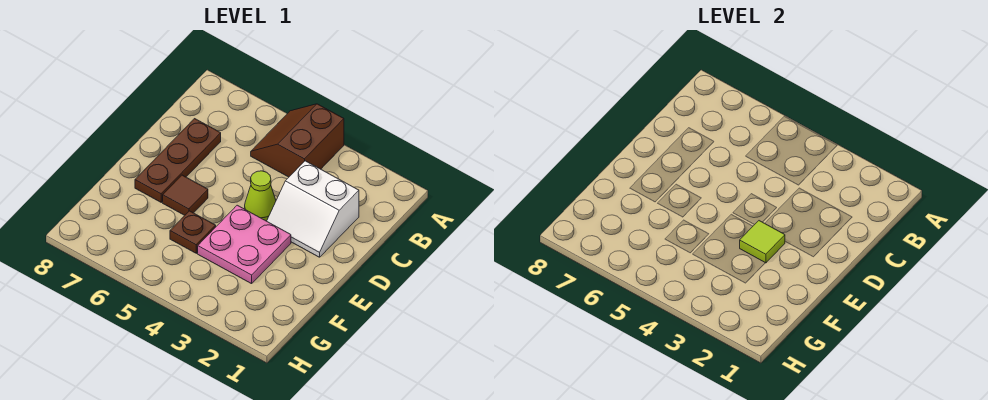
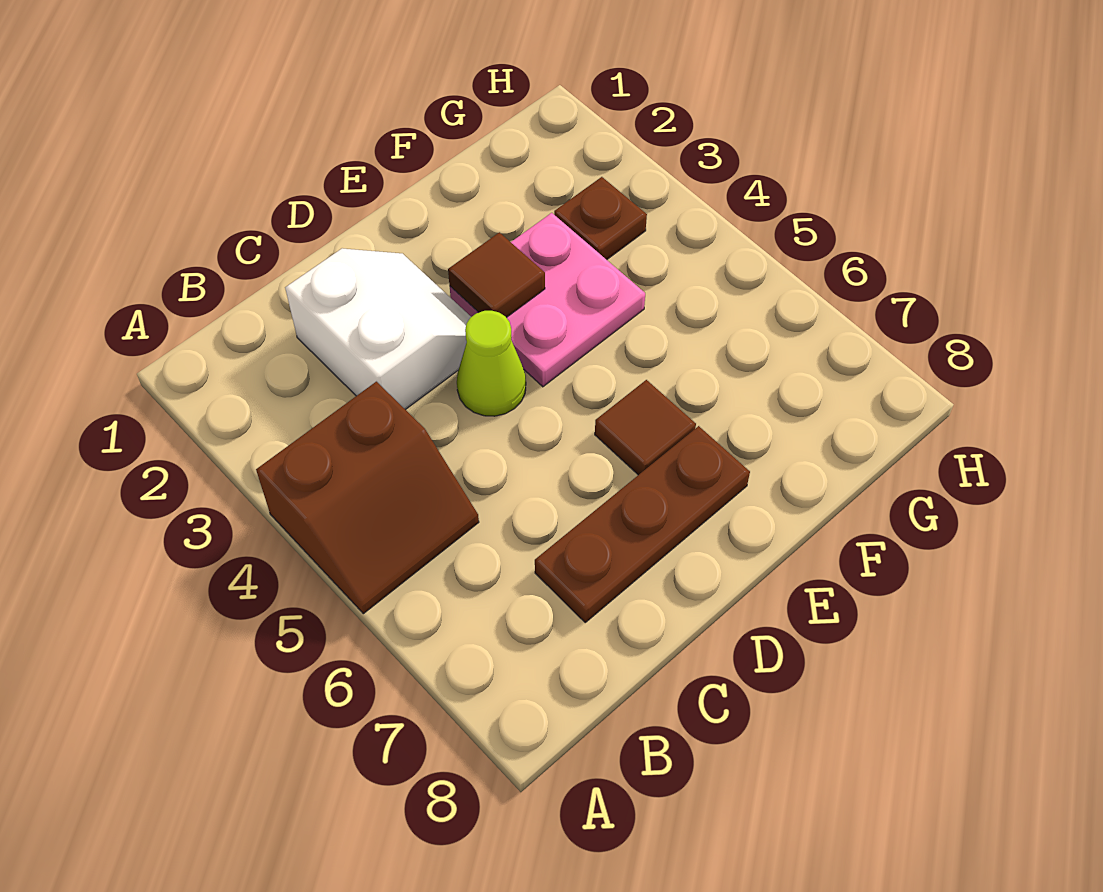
lime 1x1 tile [740,221,785,263] -> brown 1x1 tile [448,232,545,317]
brown 1x1 plate [170,211,216,253] -> brown 1x1 plate moved to [554,177,647,260]

